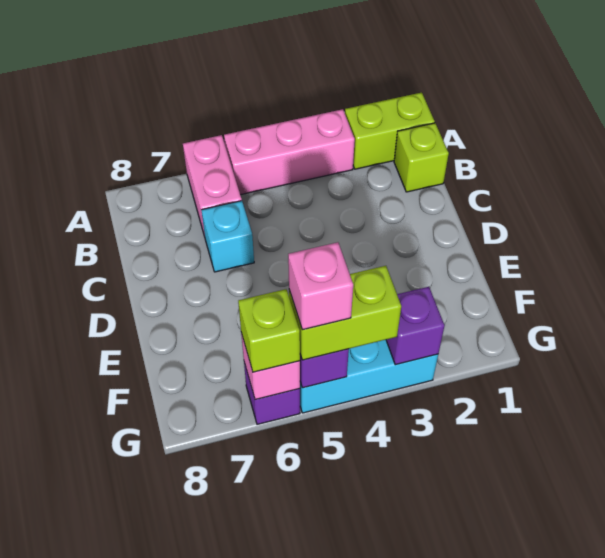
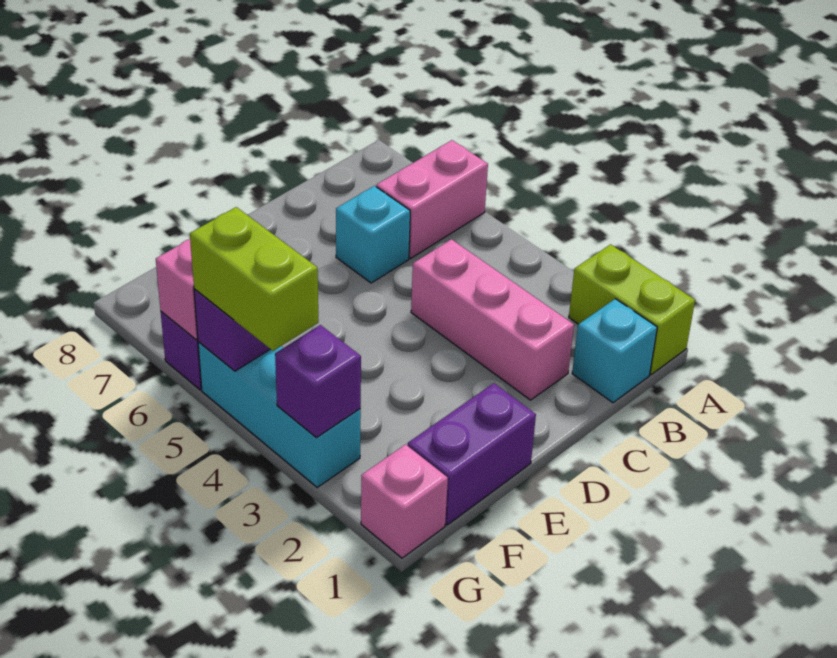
pink 1x3 brick [224,109,355,195] -> pink 1x3 brick moved to [411,239,574,400]
lime 1x1 brick [394,123,449,192] -> cyan 1x1 brick [572,299,657,403]
none -> purple 1x2 brick [408,383,536,525]
pink 1x1 brick [288,242,353,330] -> pink 1x1 brick moved to [361,444,448,558]
lime 1x1 brick [238,289,300,372] -> none

